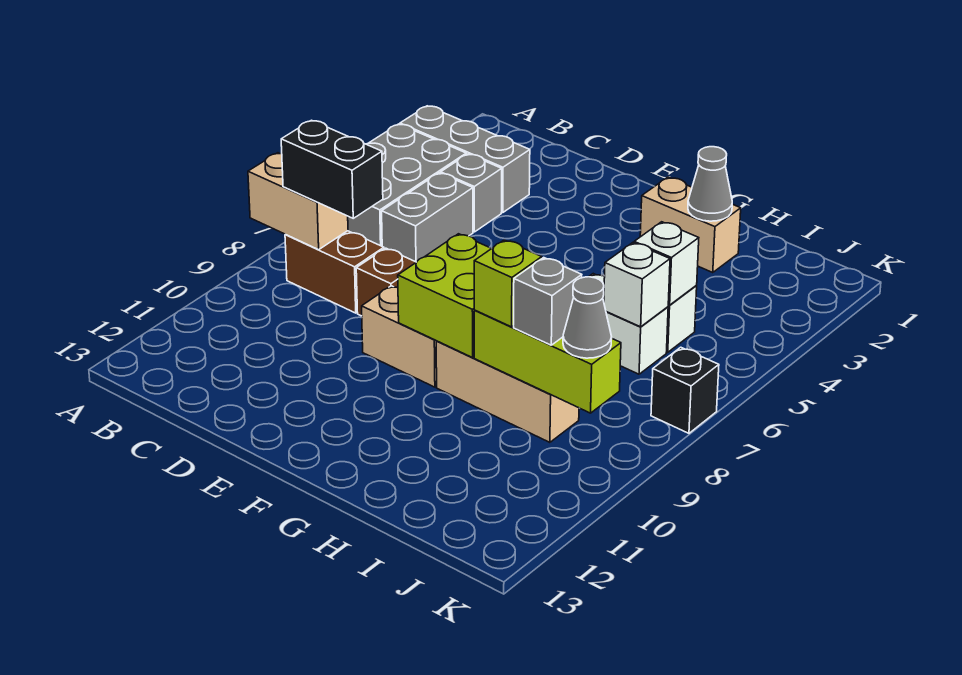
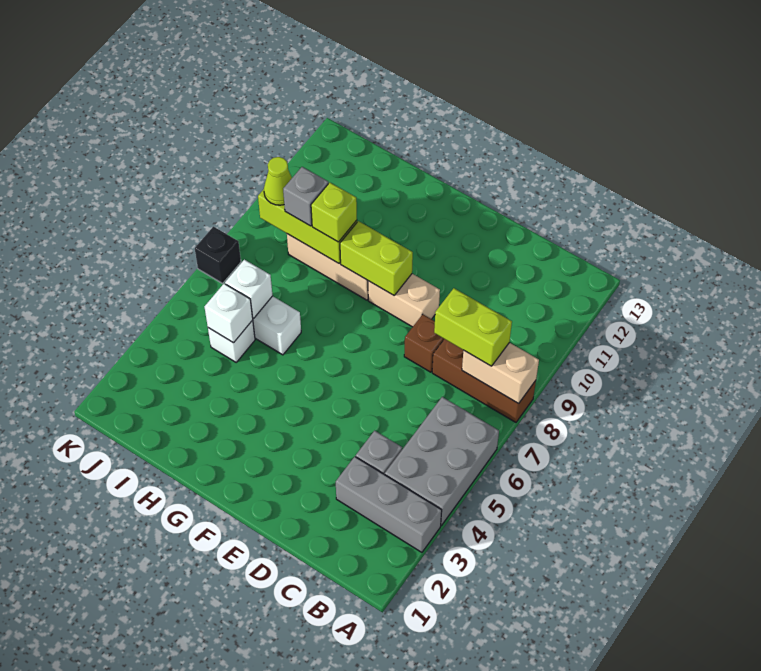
brown 1x2 brick [285,231,384,313] -> brown 1x3 brick [432,339,536,422]
black 1x2 brick [281,120,383,218] -> lime 1x2 brick [434,288,512,366]
grey 1x2 brick [382,173,473,262] -> none
lime 2x2 brick [398,234,492,358] -> lime 1x2 brick [340,221,413,296]
tan 1x2 brick [640,177,741,273] -> none
grey 1x1 cone [688,147,732,221] -> none
grey 1x1 cone [563,277,612,358] -> lime 1x1 cone [264,157,292,205]

